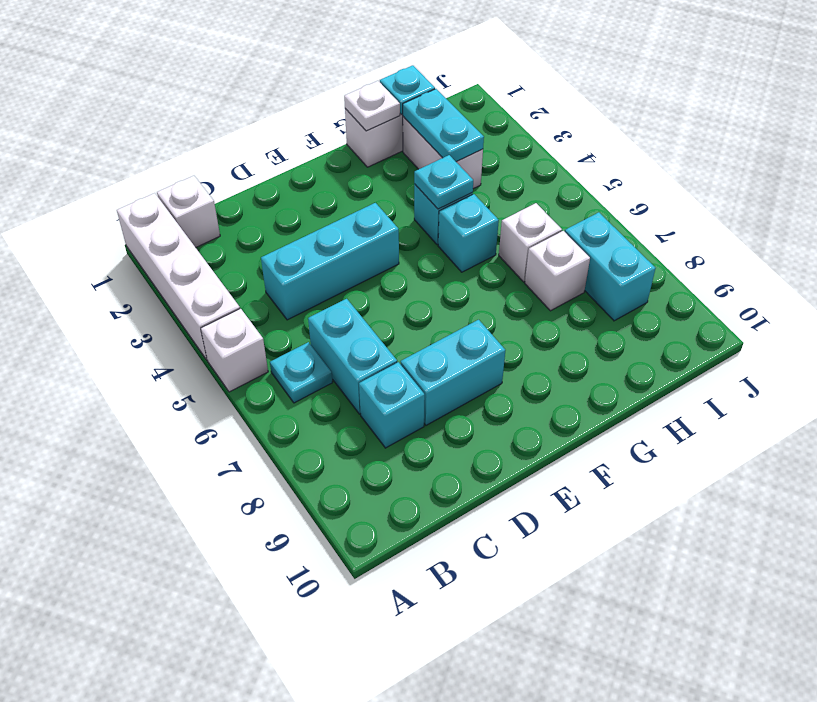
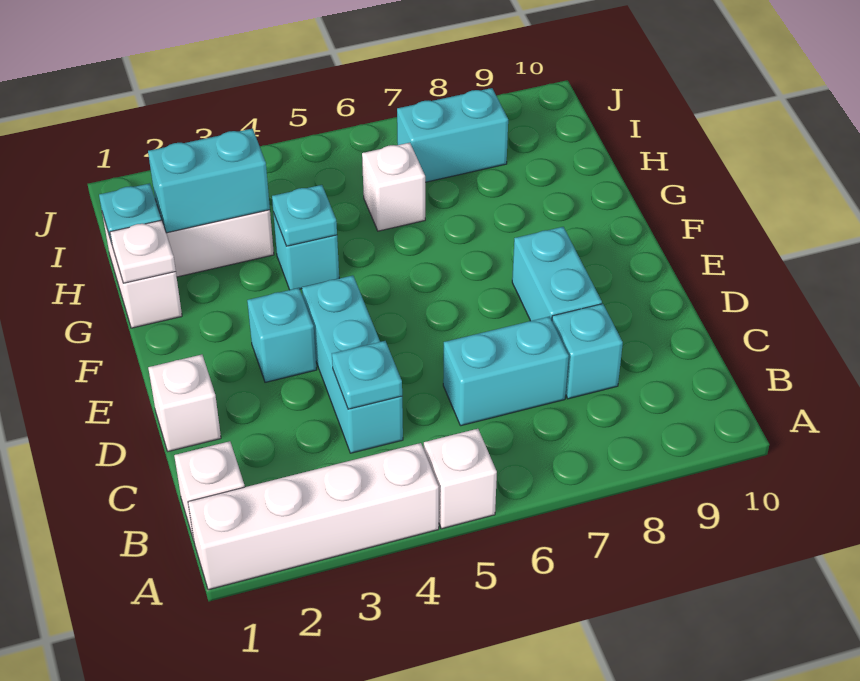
cyan 1x1 plate [270,342,333,403] -> cyan 1x1 plate moved to [332,341,402,409]
cyan 1x1 brick [438,194,499,272] -> cyan 1x1 brick moved to [247,288,317,382]
cyan 1x2 plate [403,89,484,162] -> cyan 1x2 brick [148,129,270,233]
white 1x1 brick [525,231,590,311] -> white 1x1 brick moved to [148,355,221,451]

